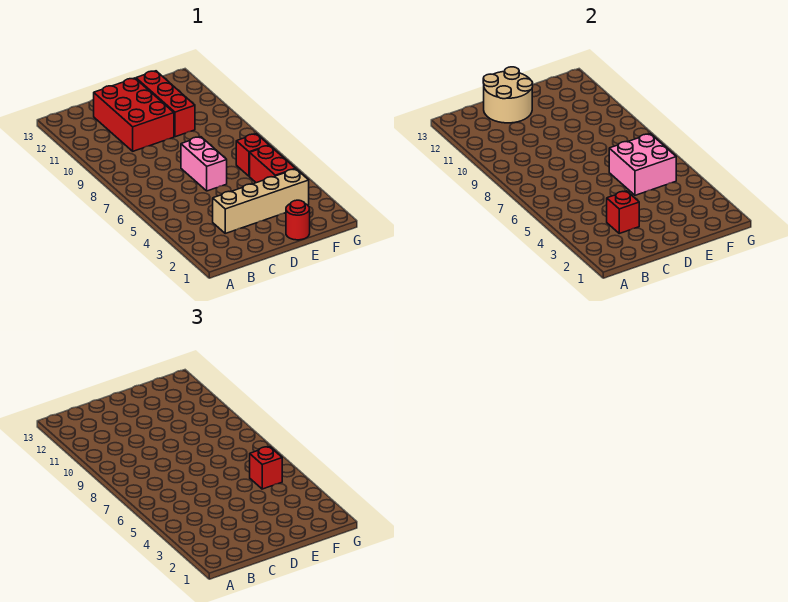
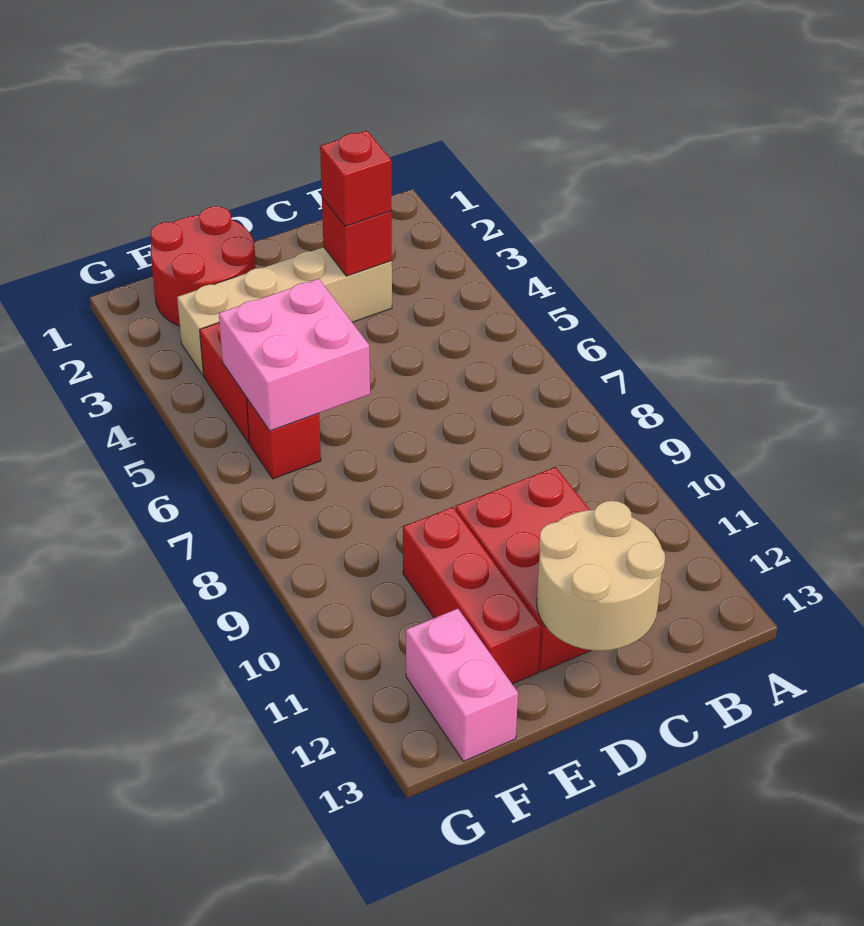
pink 1x2 brick [181,137,227,191] -> pink 1x2 brick moved to [406,609,518,761]
red 1x1 round brick [286,200,310,240] -> red 2x2 round brick [151,206,256,326]
red 1x1 brick [250,447,282,489] -> red 1x1 brick moved to [320,131,392,226]

